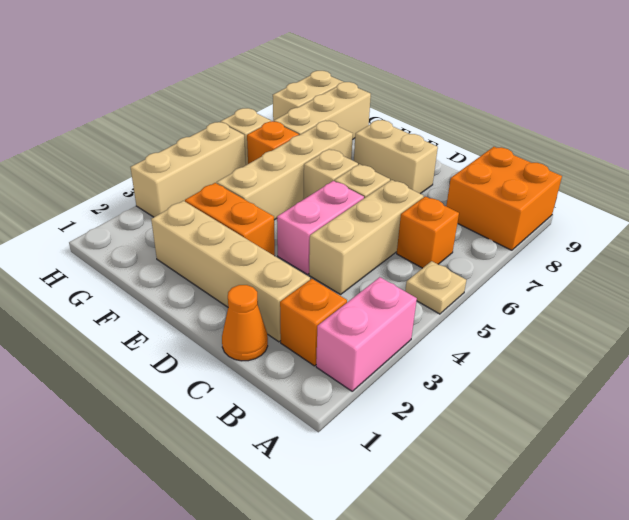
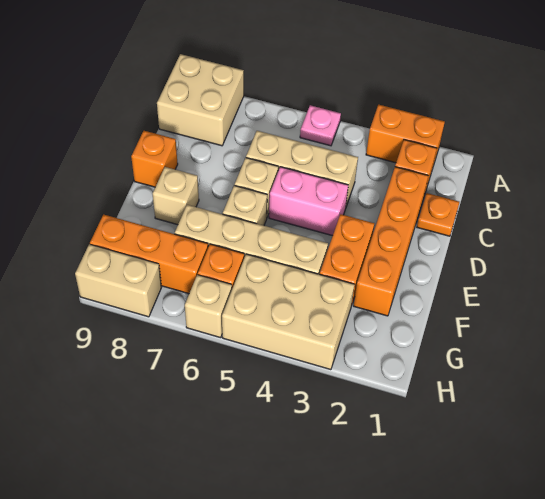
pink 1x2 brick [316,277,417,391] -> orange 1x2 brick [366,105,445,169]
tan 1x1 plate [405,261,466,314] -> pink 1x1 plate [300,105,341,146]
orange 2x2 brick [446,147,562,250] -> tan 2x2 brick [157,54,244,146]
orange 1x1 brick [397,196,459,268] -> orange 1x1 brick moved to [131,131,178,187]
orange 1x1 cone [222,285,268,361] -> orange 1x1 plate [417,193,459,236]
tan 1x4 brick [151,201,310,342] -> orange 1x4 brick [354,167,429,316]
tan 1x2 brick [354,120,438,194] -> tan 1x1 brick [153,167,199,225]
tan 1x3 brick [274,82,371,140] -> orange 1x3 brick [90,215,208,294]
tan 1x3 brick [131,122,246,217] -> tan 2x3 brick [222,254,355,370]

